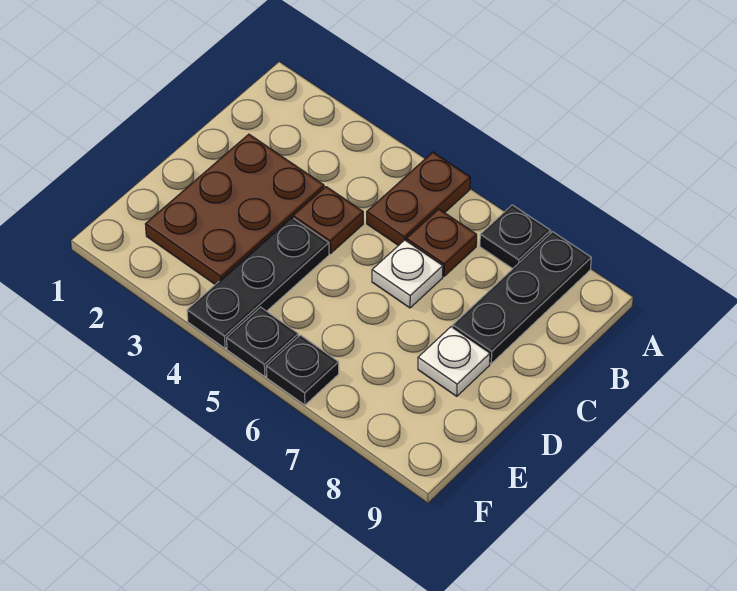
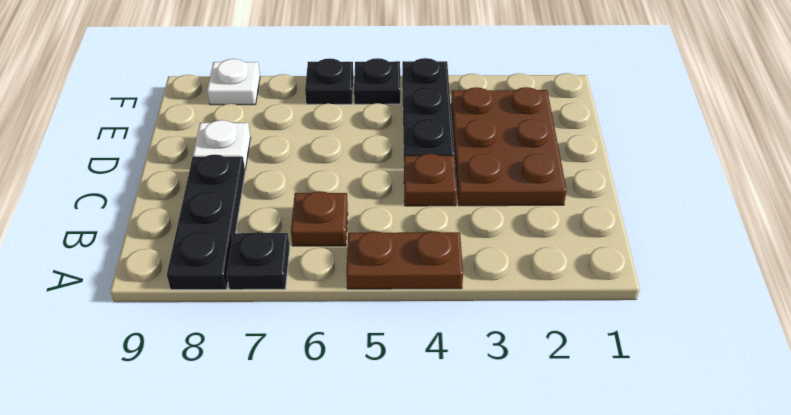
brown 1x2 plate [367,152,470,246] -> brown 1x2 plate turned to [346,231,463,289]
white 1x1 plate [372,240,443,308] -> white 1x1 plate moved to [207,59,260,105]

